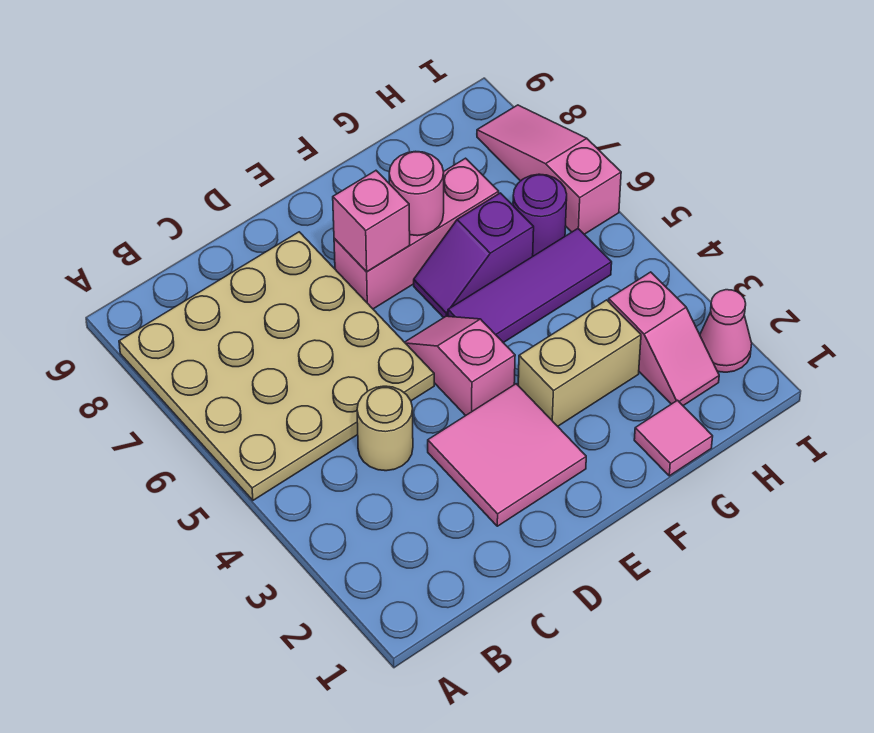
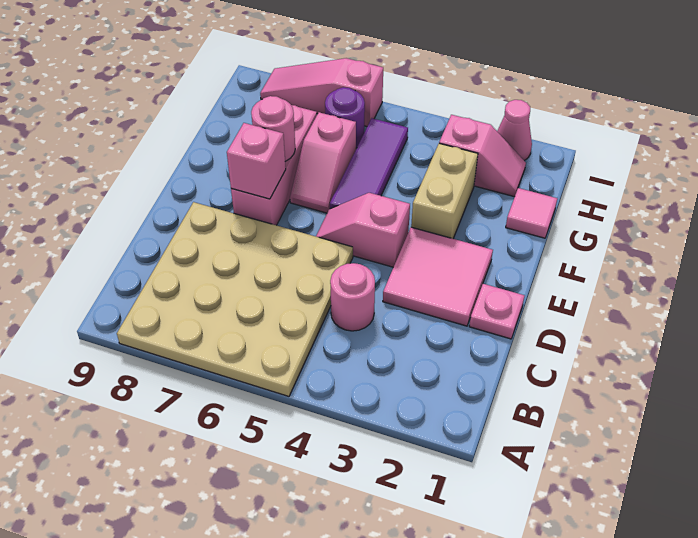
tan 1x1 round brick [357,386,413,471] -> pink 1x1 round brick [330,263,375,331]
none -> pink 1x1 plate [469,284,524,339]
purple 1x2 slope [414,193,534,318] -> pink 1x2 slope [290,112,356,213]

